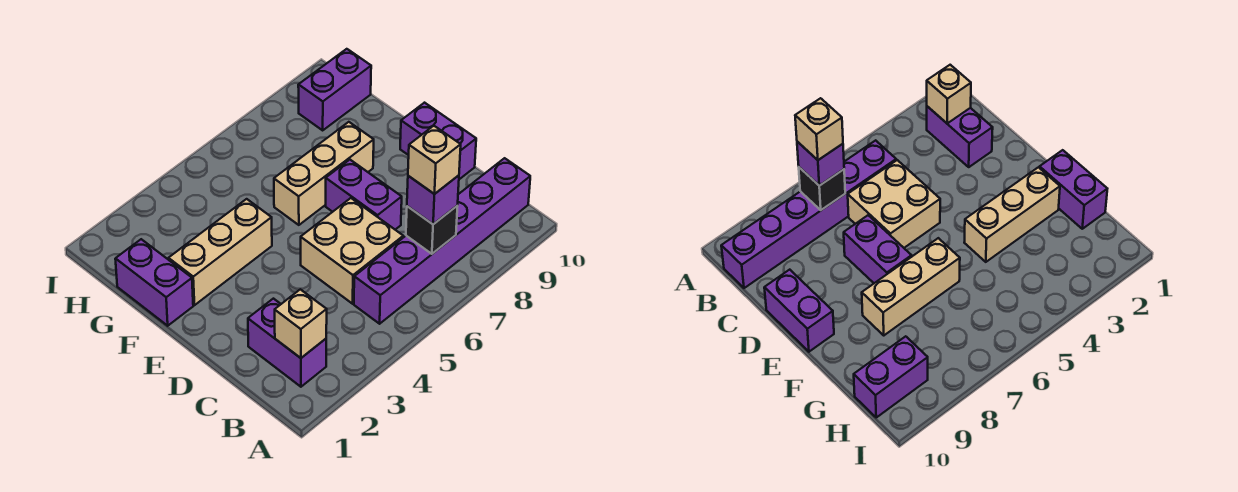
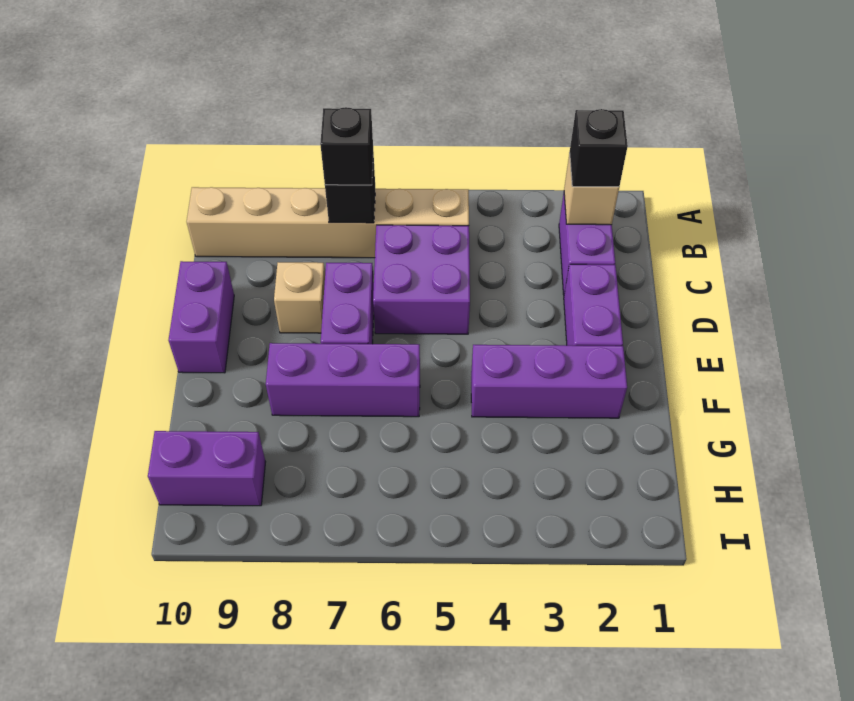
none -> black 1x1 brick [570,109,628,187]
purple 1x6 brick [354,158,530,324] -> tan 1x6 brick [187,187,469,258]
purple 1x1 brick [407,175,459,224] -> black 1x1 brick [320,107,373,185]
tan 1x1 brick [408,126,461,194] -> tan 1x1 brick moved to [274,262,325,333]
tan 2x2 brick [301,198,403,304] -> purple 2x2 brick [373,225,470,334]
purple 1x2 brick [115,239,193,326] -> purple 1x2 brick moved to [564,264,623,346]
tan 1x3 brick [168,199,272,305] -> purple 1x3 brick [471,345,627,418]
tan 1x3 brick [274,122,374,225] -> purple 1x3 brick [266,343,420,417]

